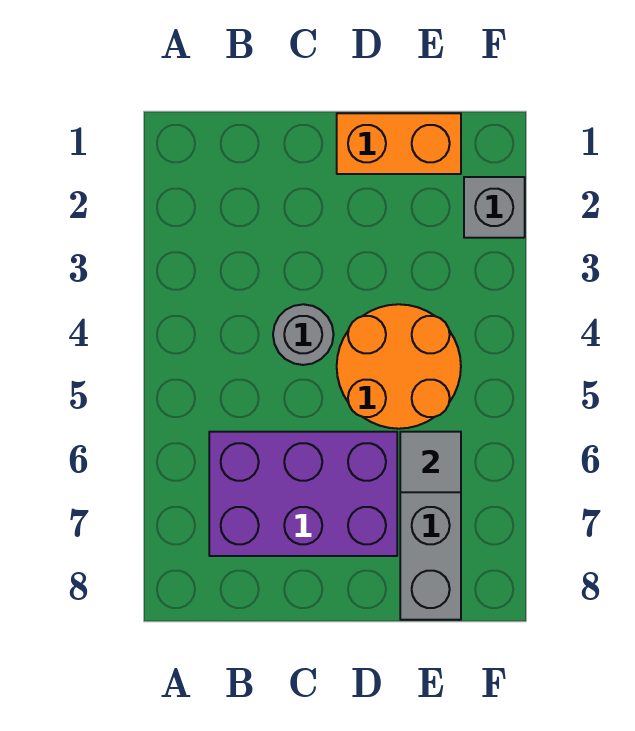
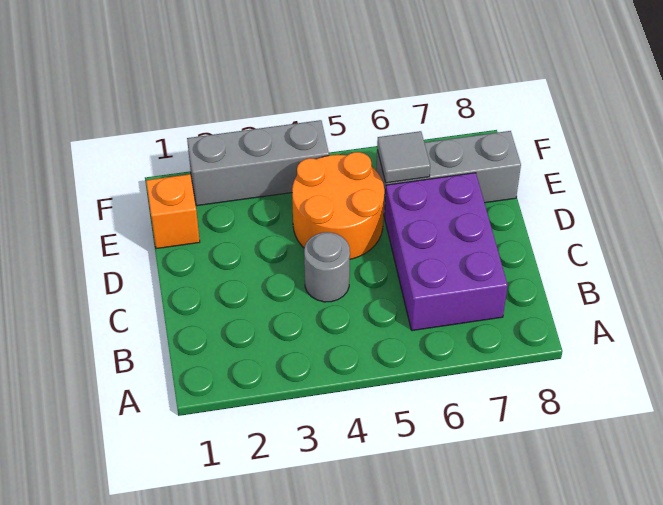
orange 1x2 brick [337,113,461,174] -> orange 1x1 brick [146,174,200,249]
grey 1x1 brick [464,177,525,238] -> grey 1x3 brick [187,120,329,206]

